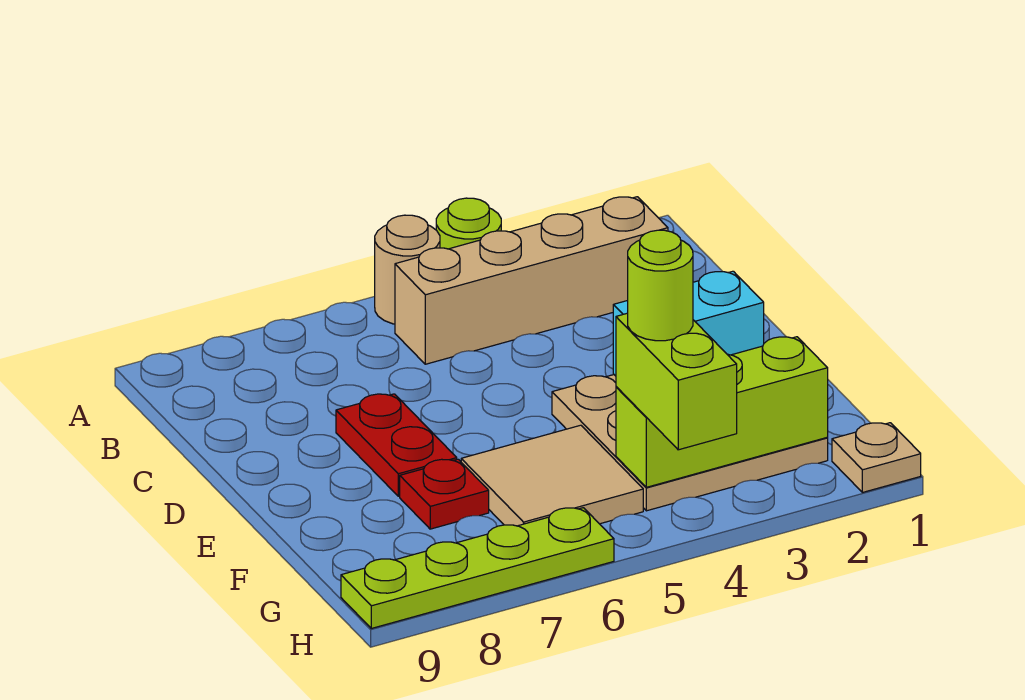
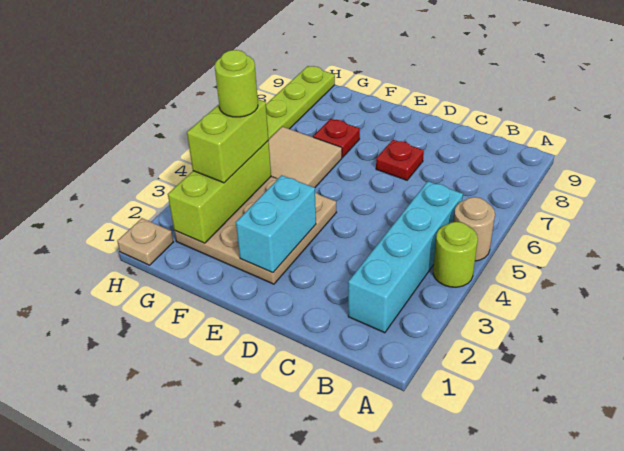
tan 1x4 brick [395,197,668,364] -> cyan 1x4 brick [348,181,463,333]
red 1x2 plate [336,394,457,496] -> red 1x1 plate [376,140,424,180]
lime 1x2 brick [616,313,737,450] -> lime 1x2 brick turned to [187,99,269,183]

